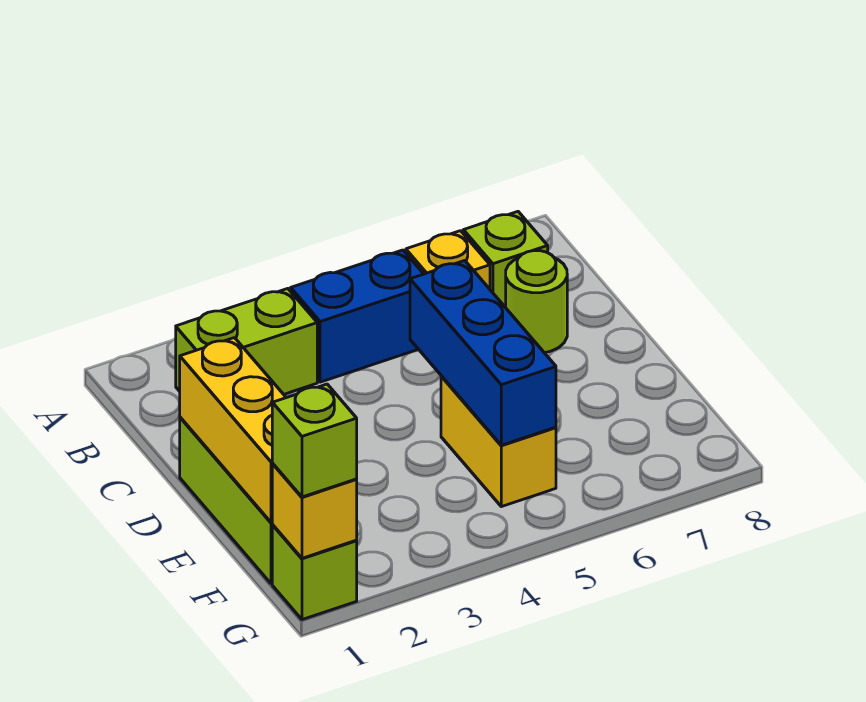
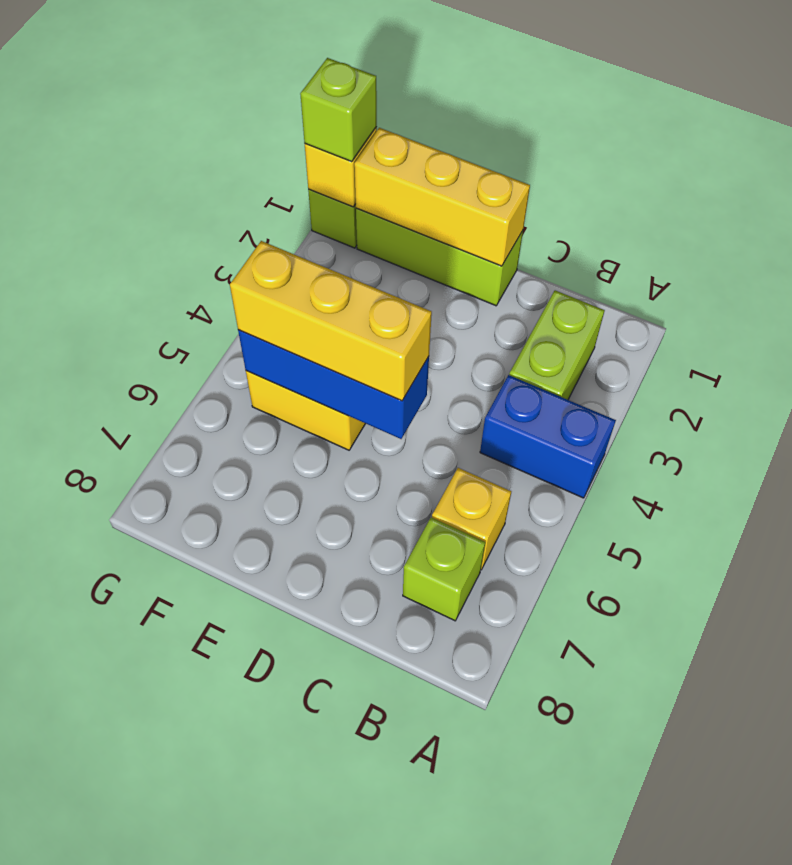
blue 1x2 brick [291,250,423,382] -> blue 1x2 brick turned to [480,375,616,498]
lime 1x1 round brick [506,251,567,353] -> none
none -> yellow 1x3 brick [230,241,432,401]

